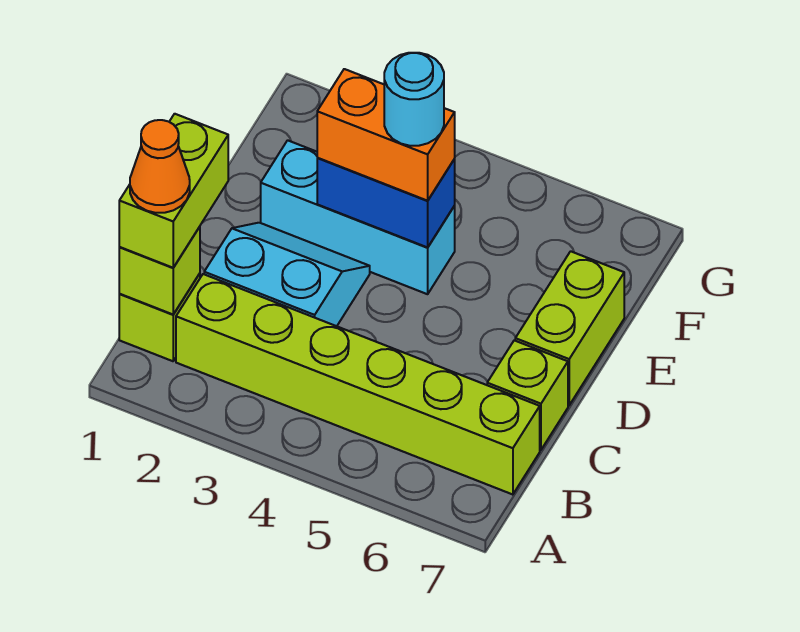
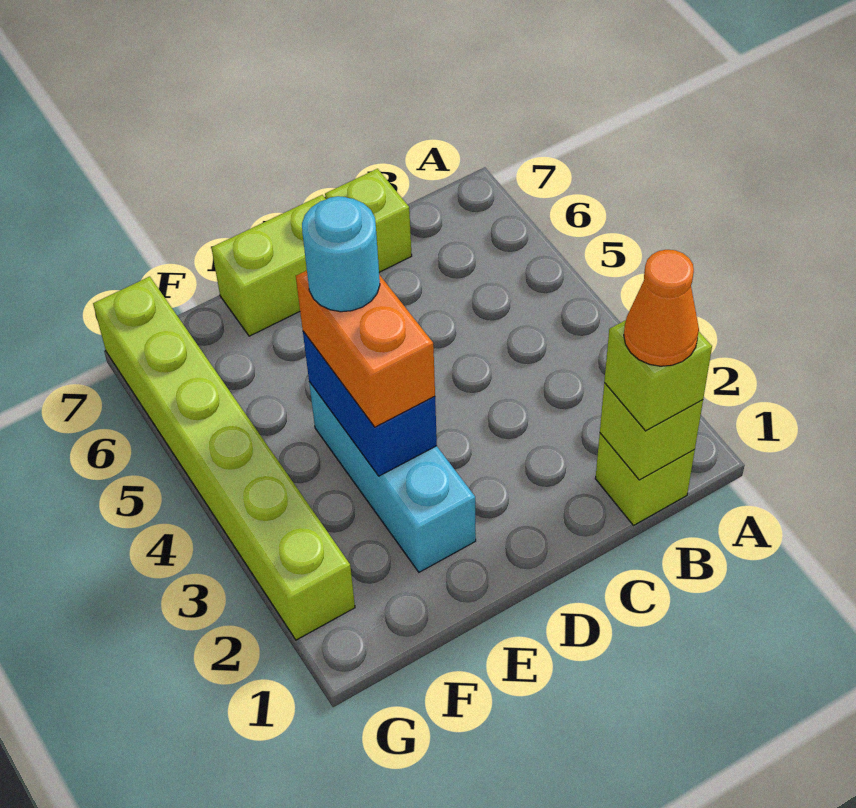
lime 1x2 brick [119,114,228,268] -> lime 1x1 brick [604,320,712,431]
lime 1x6 brick [176,274,540,495] -> lime 1x6 brick moved to [93,277,355,640]
cyan 2x2 slope [204,223,370,326] -> none

